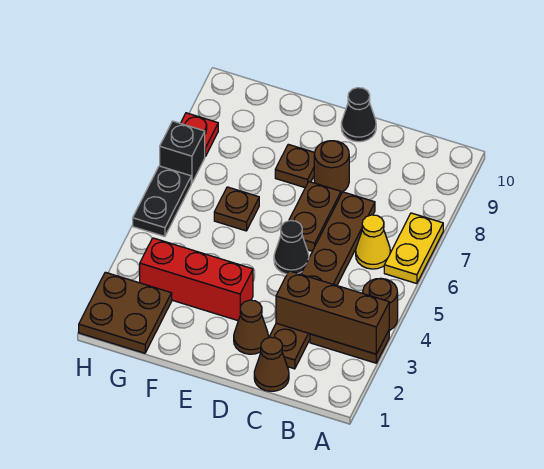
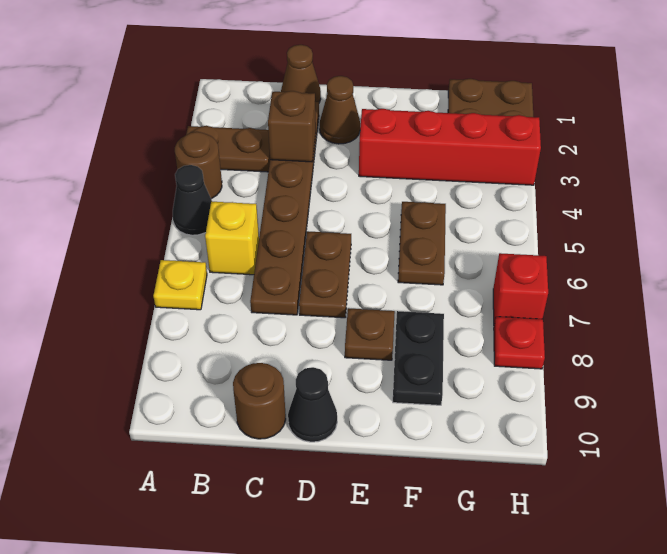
brown 1x3 brick [276,271,389,354] -> brown 1x1 brick [268,91,316,162]
yellow 1x2 plate [384,213,443,284] -> yellow 1x1 plate [153,260,207,310]
yellow 1x1 cone [356,215,390,269] -> yellow 1x1 brick [205,202,259,275]
black 1x1 cone [274,221,309,274] -> black 1x1 cone moved to [173,165,212,235]
brown 1x1 round brick [314,141,349,193] -> brown 1x1 round brick moved to [233,363,286,439]
red 1x3 brick [140,238,253,321] -> red 1x4 brick [359,109,541,185]
brown 1x1 plate [214,187,259,231] -> brown 1x2 plate [398,202,446,285]
black 1x2 plate [133,166,191,236] -> black 1x2 plate moved to [393,311,444,405]
black 1x1 brick [160,121,205,183] -> red 1x1 brick [493,253,548,323]

